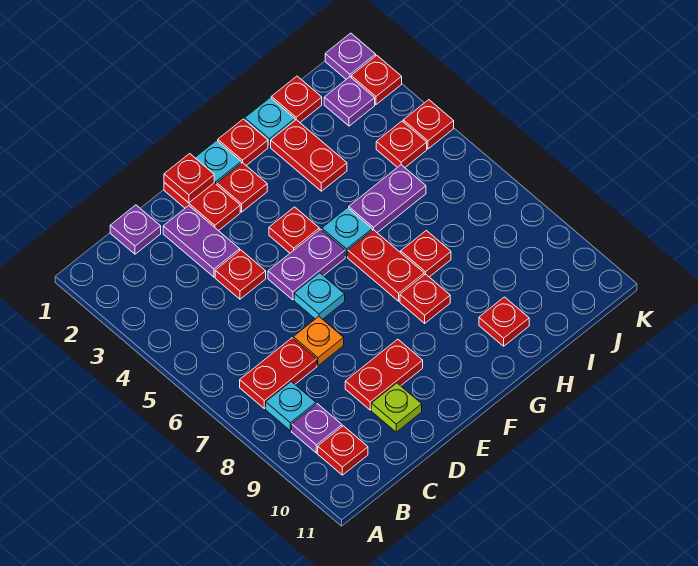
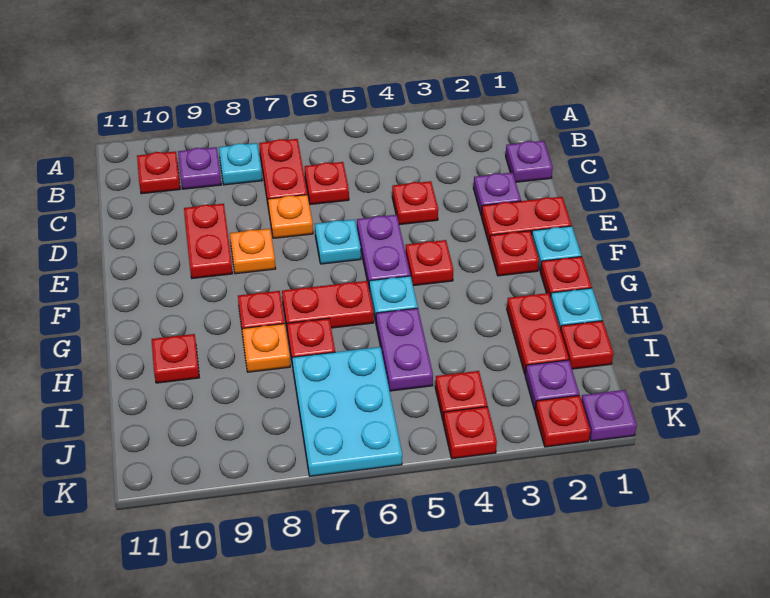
purple 1x2 plate [163,206,240,277] -> purple 1x1 plate [474,173,521,215]
lime 1x1 plate [371,383,422,432] -> none
red 1x1 plate [164,154,214,203] -> red 1x1 plate moved to [305,162,349,205]
none -> orange 1x1 plate [230,229,276,274]
red 1x2 plate [271,120,347,191] -> red 1x2 plate turned to [507,293,569,374]
none -> orange 1x1 plate [242,324,290,372]
none -> cyan 2x3 plate [292,347,402,476]

